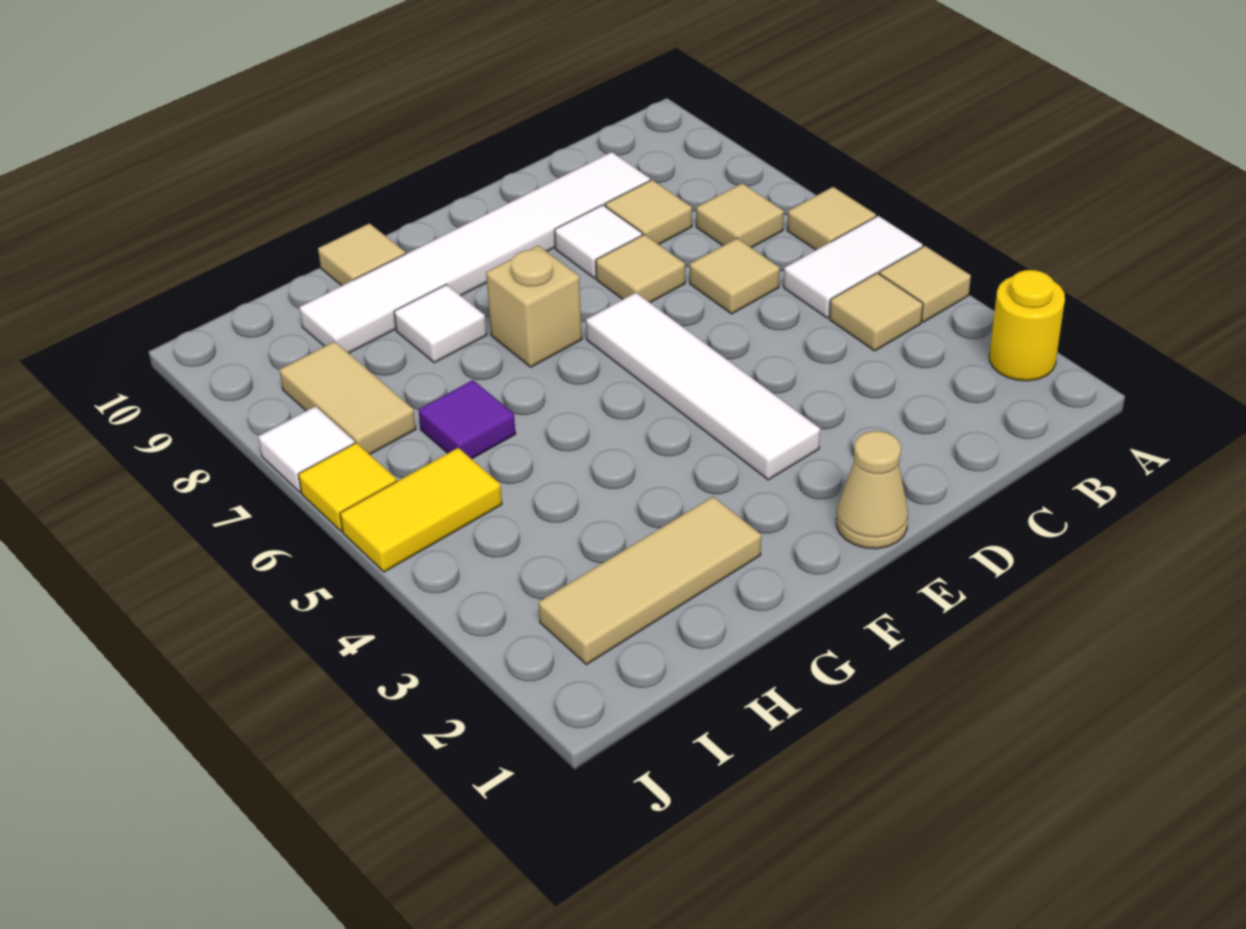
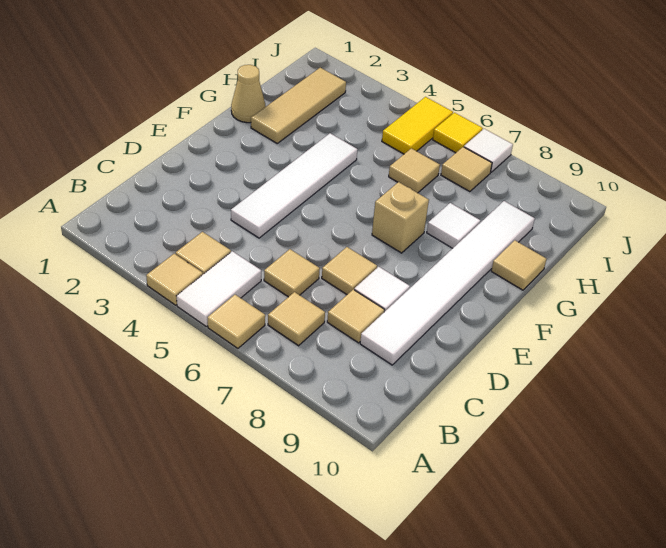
yellow 1x1 round brick [989,270,1065,381] -> none
tan 1x1 cone [836,431,908,549] -> tan 1x1 cone moved to [231,65,266,123]
white 1x4 tile [586,293,820,480] -> white 1x4 tile turned to [231,133,358,238]
purple 1x1 tile [418,380,516,459] -> tan 1x1 tile [389,148,440,193]
tan 1x2 tile [280,341,416,454] -> tan 1x1 tile [441,147,492,192]

